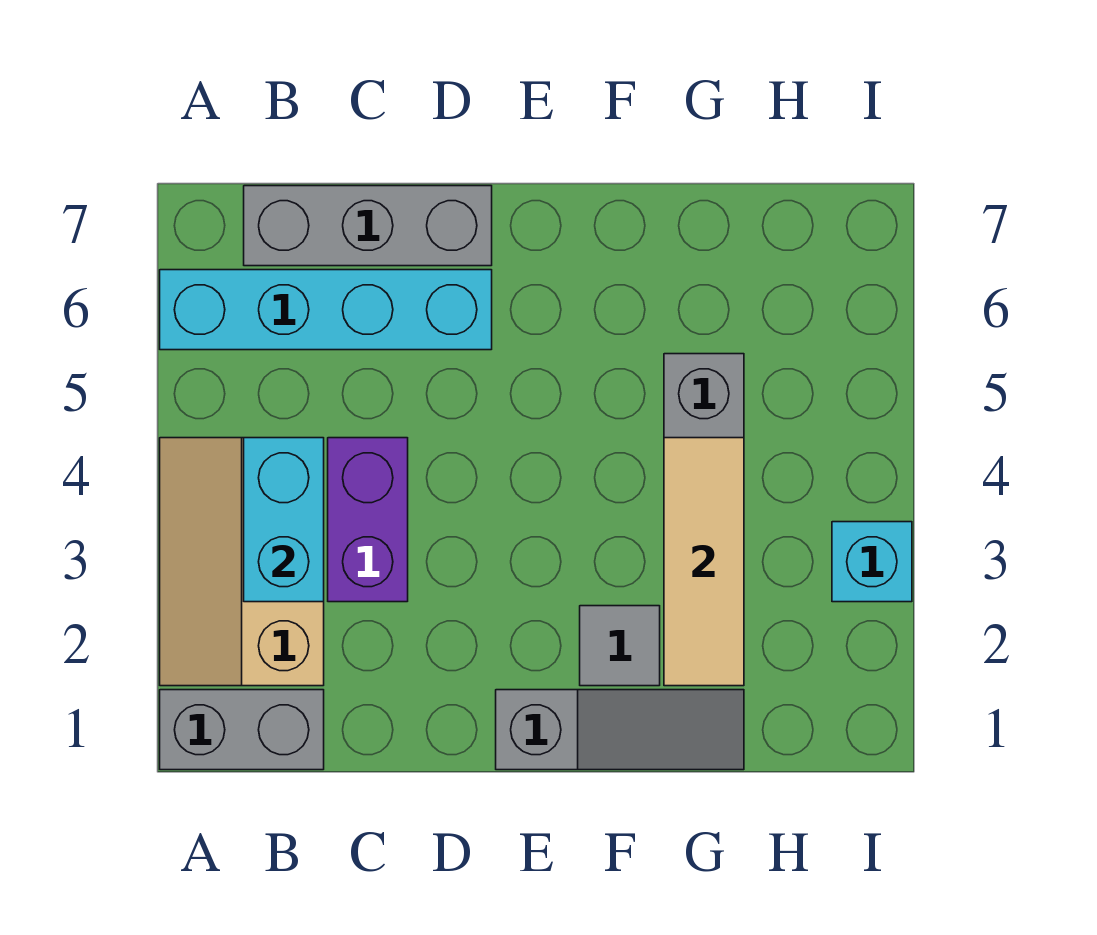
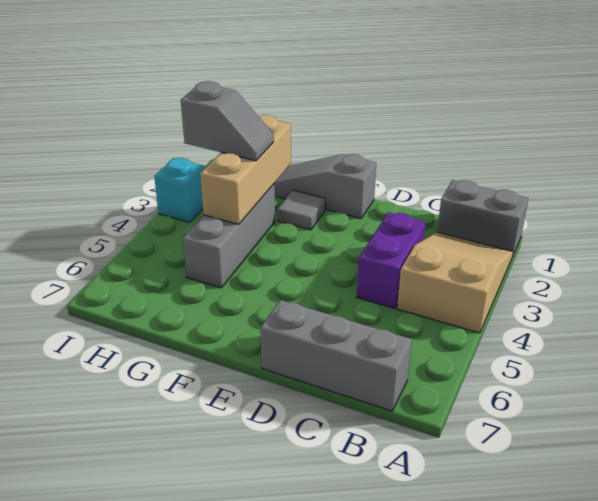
tan 2x3 slope [160,438,324,686] -> tan 2x3 slope turned to [397,232,513,333]
cyan 1x4 brick [160,270,492,350] -> none
cyan 1x2 brick [244,438,324,602] -> none
tan 1x3 tile [664,438,744,686] -> tan 1x3 brick [200,115,291,224]
none -> grey 1x2 slope [181,81,274,161]

